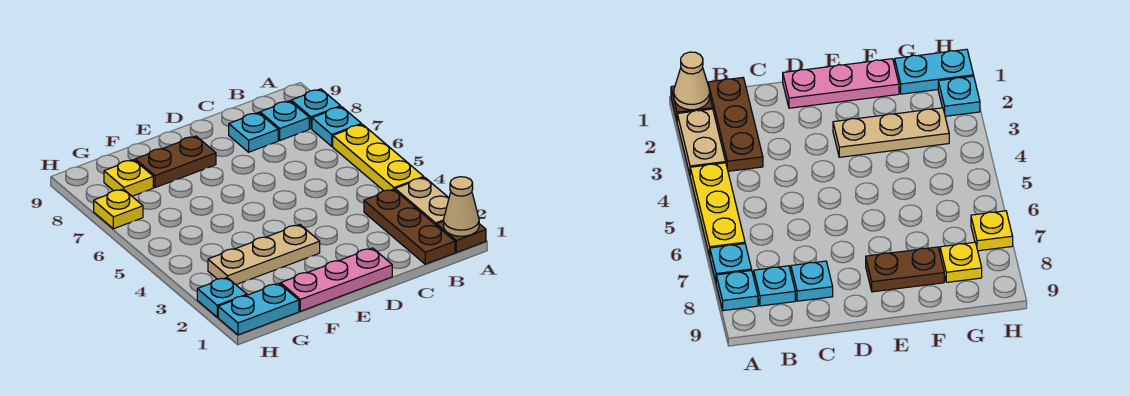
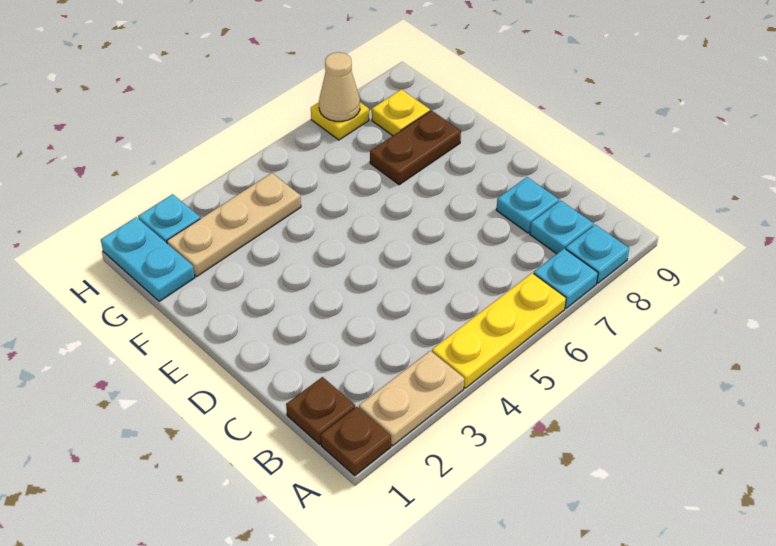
tan 1x1 cone [444,177,479,236] -> tan 1x1 cone moved to [319,52,360,121]
brown 1x3 plate [364,189,455,264] -> brown 1x1 plate [286,377,355,444]
pink 1x3 plate [281,248,392,311] -> none
tan 1x3 plate [208,225,320,285] -> tan 1x3 plate turned to [167,173,301,276]
brown 1x2 plate [135,136,216,188] -> brown 1x2 plate turned to [370,110,461,185]

